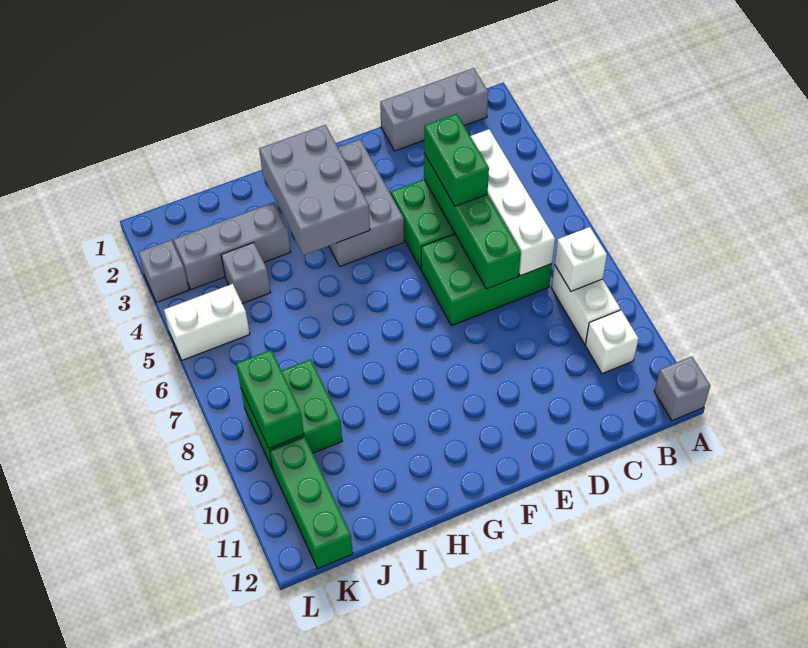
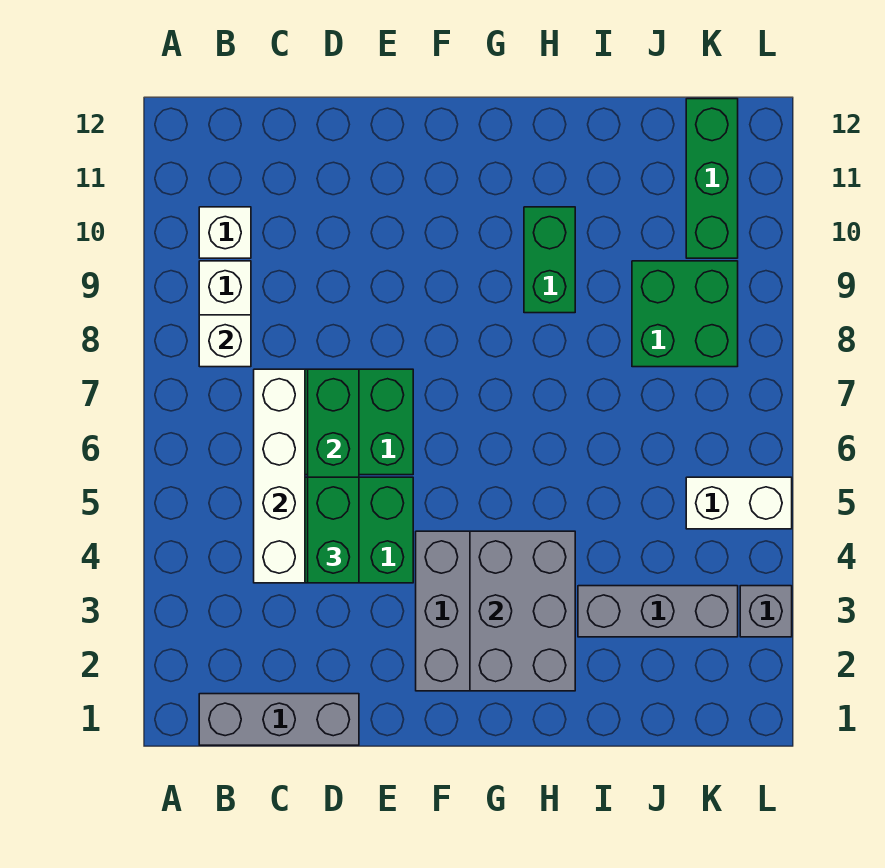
grey 1x1 brick [654,356,710,421] -> none
grey 1x1 brick [221,242,270,303] -> none
green 1x2 brick [236,350,304,448] -> green 1x2 brick moved to [524,207,575,313]

